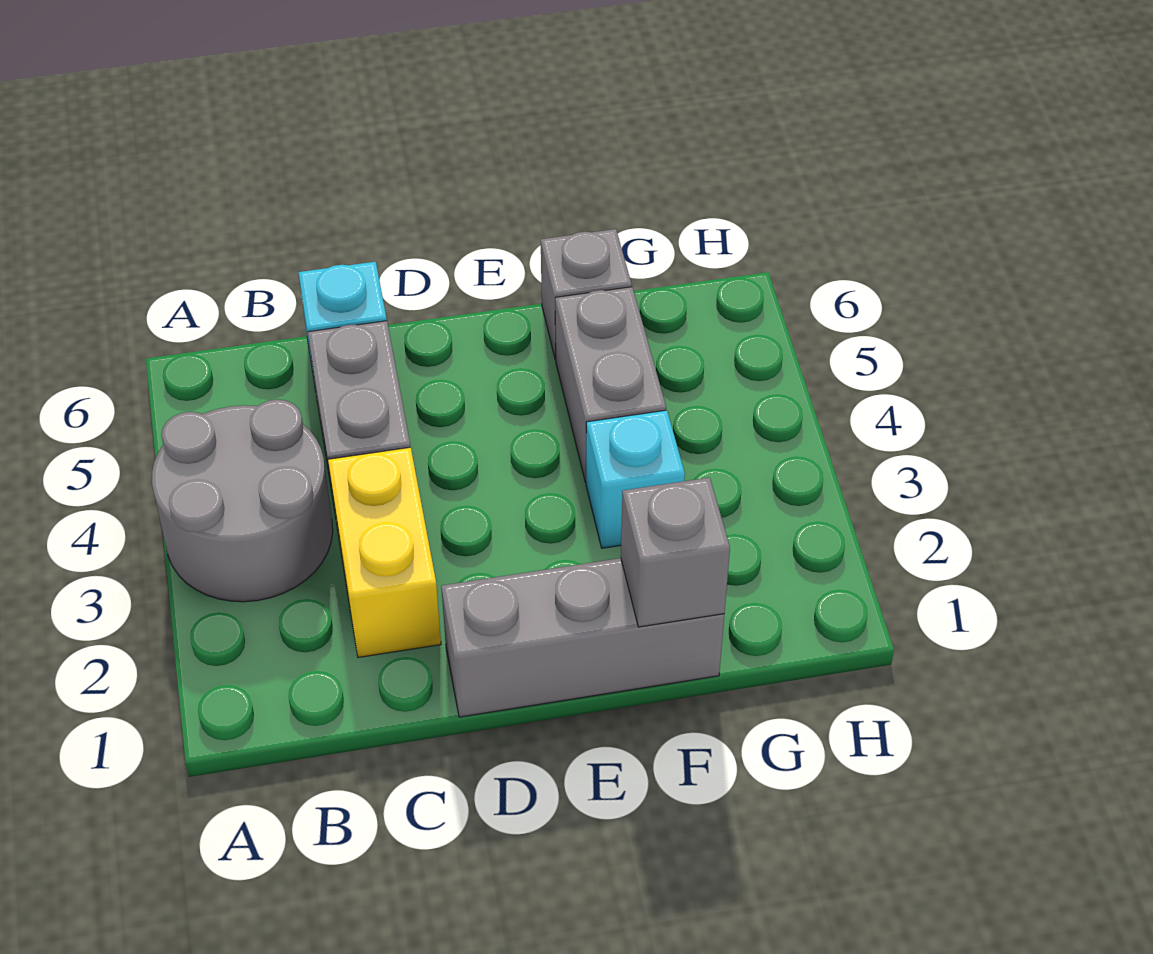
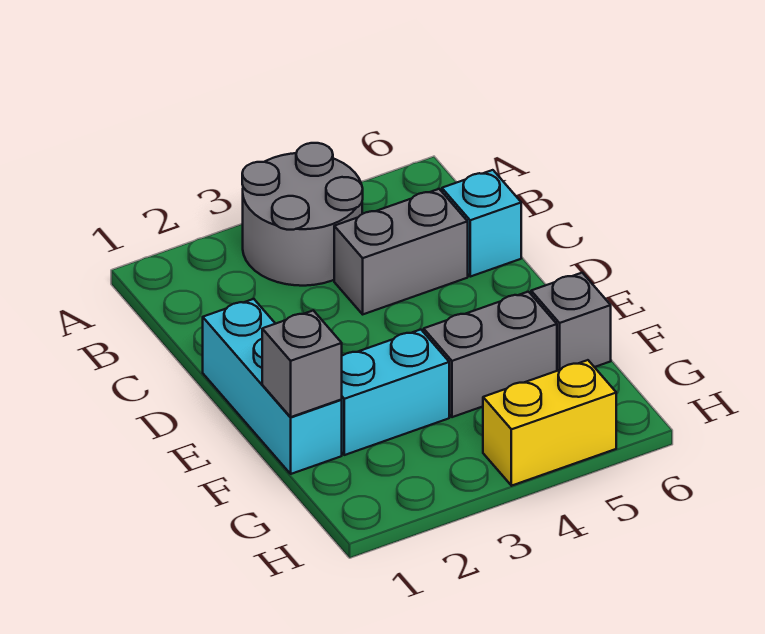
yellow 1x2 brick [328,447,441,657] -> yellow 1x2 brick moved to [483,360,616,486]
grey 1x3 brick [441,558,724,717] -> cyan 1x3 brick [203,299,342,474]
cyan 1x1 brick [586,410,685,548] -> cyan 1x2 brick [341,330,449,455]

